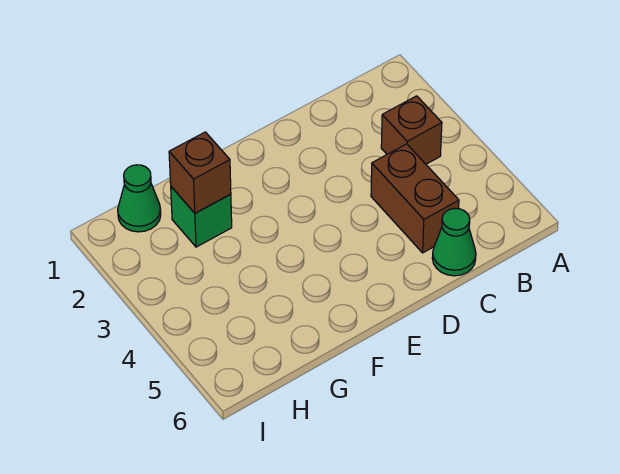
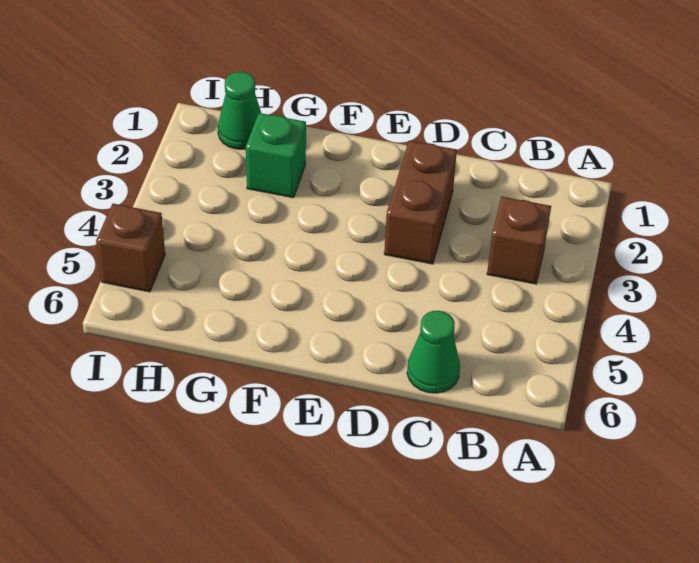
brown 1x2 brick [371,144,459,253] -> brown 1x2 brick moved to [384,141,457,264]
brown 1x1 brick [169,132,231,213] -> brown 1x1 brick moved to [96,204,165,292]

